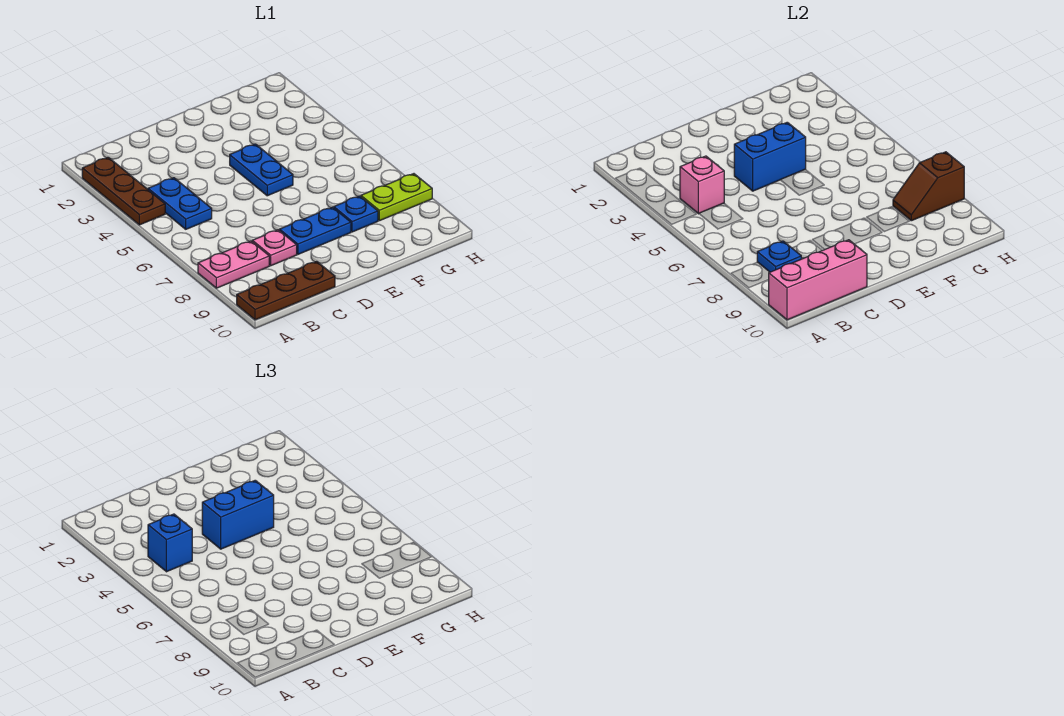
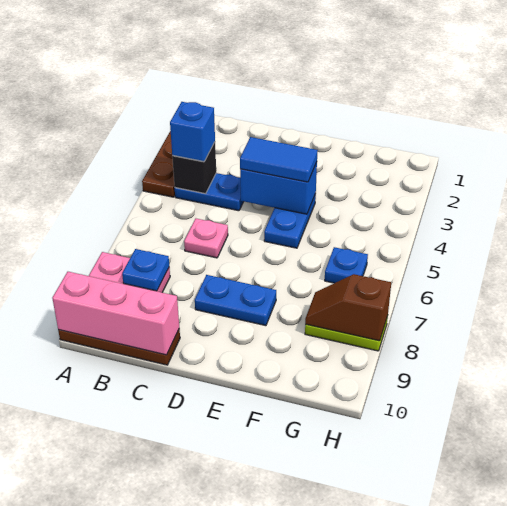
blue 1x2 plate [148,178,212,229] -> blue 1x2 plate turned to [175,173,244,211]
pink 1x1 brick [680,156,724,214] -> black 1x1 brick [172,142,216,194]
pink 1x1 plate [252,230,297,266] -> pink 1x1 plate moved to [184,219,228,258]
blue 1x2 brick [202,480,274,549] -> blue 1x2 tile [240,137,318,182]
blue 1x1 plate [334,196,378,232] -> blue 1x1 plate moved to [325,247,368,283]

